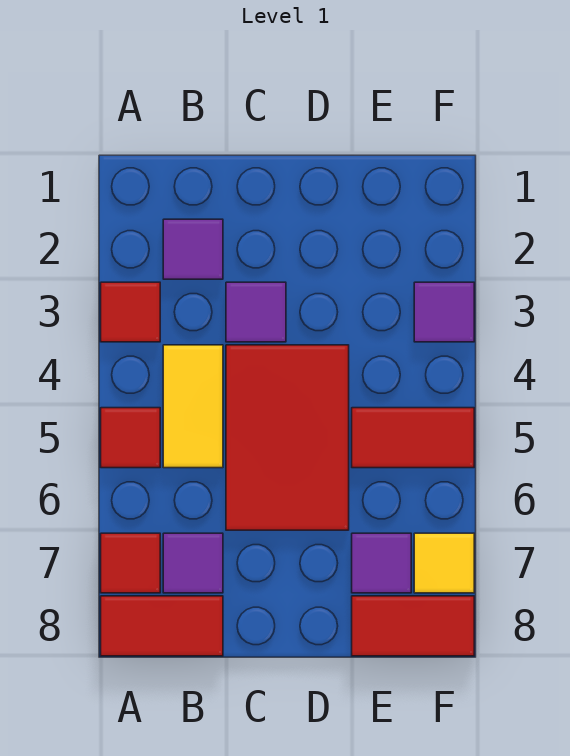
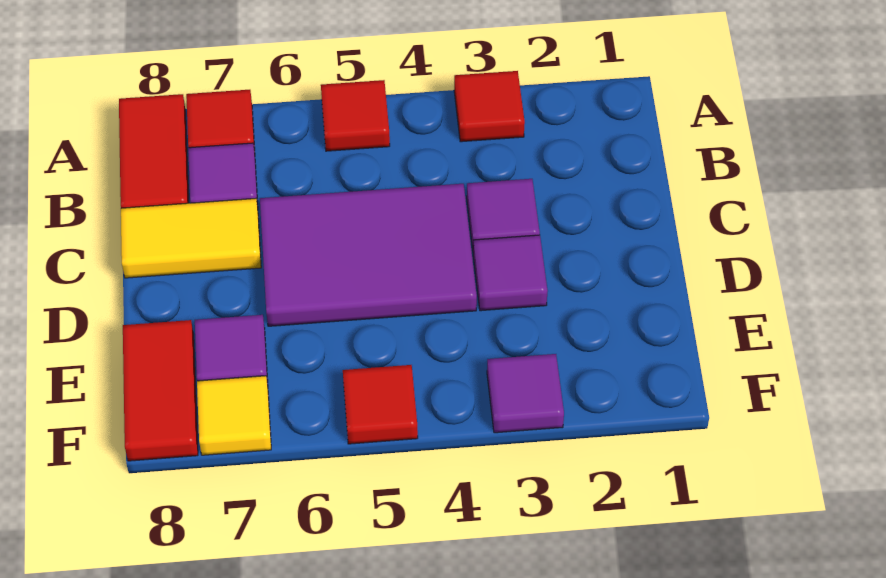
purple 1x1 tile [163,219,223,279] -> purple 1x1 tile moved to [473,235,548,311]
yellow 1x2 tile [163,345,223,468] -> yellow 1x2 tile moved to [121,199,261,278]
red 2x3 tile [226,345,349,530] -> purple 2x3 tile [260,184,477,326]
red 1x2 tile [352,408,474,468] -> red 1x1 tile [343,365,418,444]

